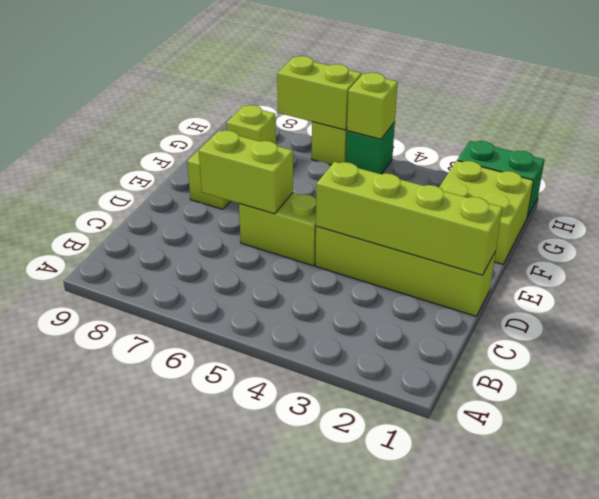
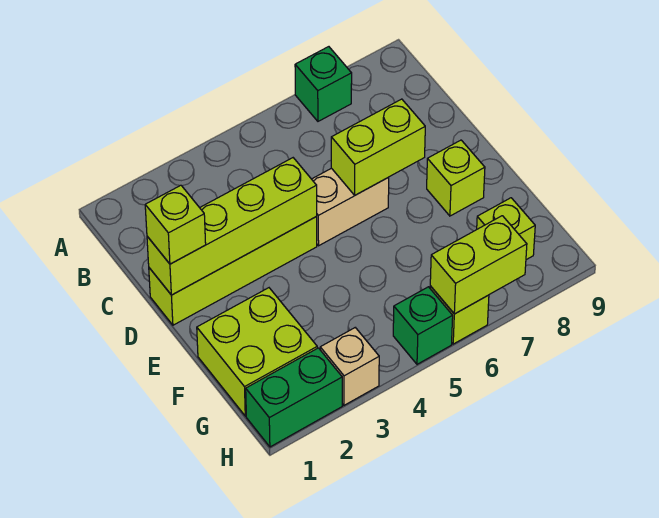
none -> green 1x1 brick [295,47,352,121]
lime 1x2 brick [239,193,316,266] -> tan 1x2 brick [312,168,389,246]
none -> tan 1x1 brick [320,328,379,405]
lime 1x1 brick [347,73,398,139] -> lime 1x1 brick moved to [145,185,206,264]

